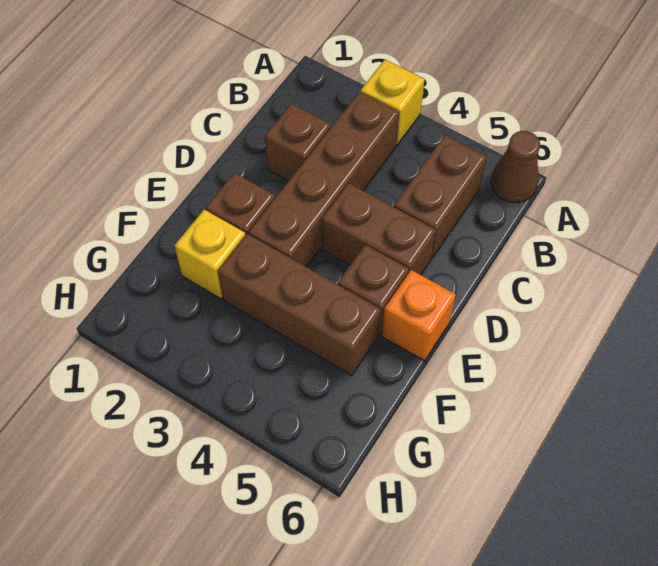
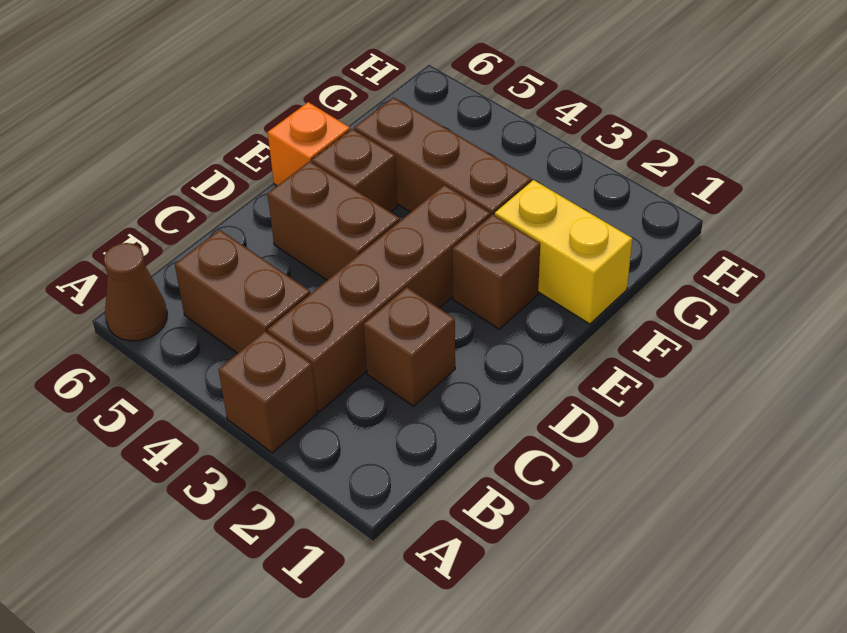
yellow 1x1 brick [361,60,425,145] -> brown 1x1 brick [218,331,317,453]
brown 1x2 brick [394,135,487,259] -> brown 1x2 brick turned to [175,230,310,353]
yellow 1x1 brick [174,210,245,299] -> yellow 1x2 brick [495,180,632,324]

